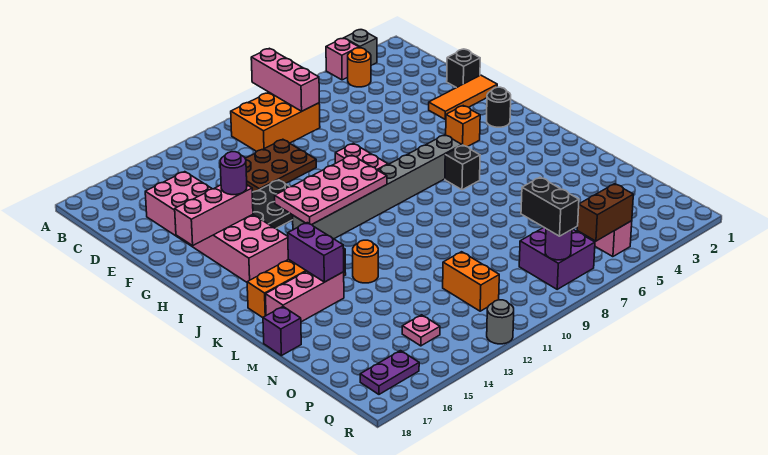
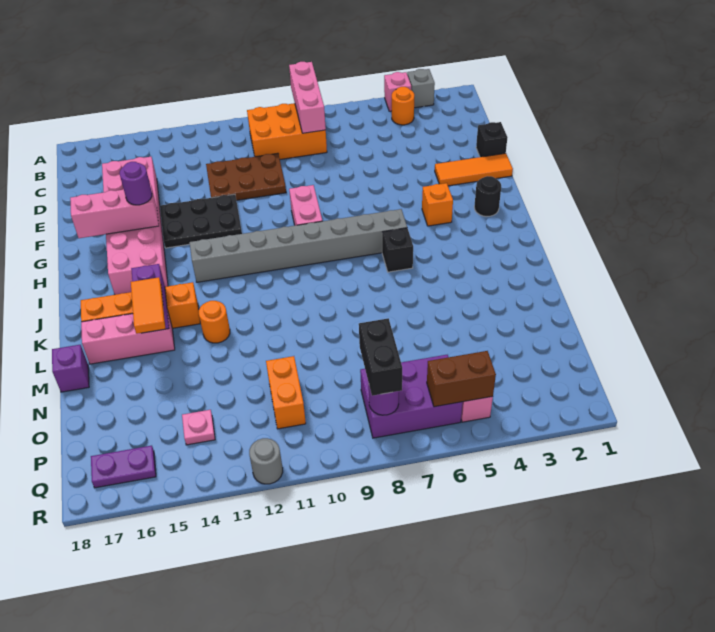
pink 2x4 plate [275,155,387,225] -> none
none -> orange 1x2 tile [131,277,165,334]
purple 2x2 brick [519,228,595,289] -> purple 2x3 brick [360,355,463,438]

